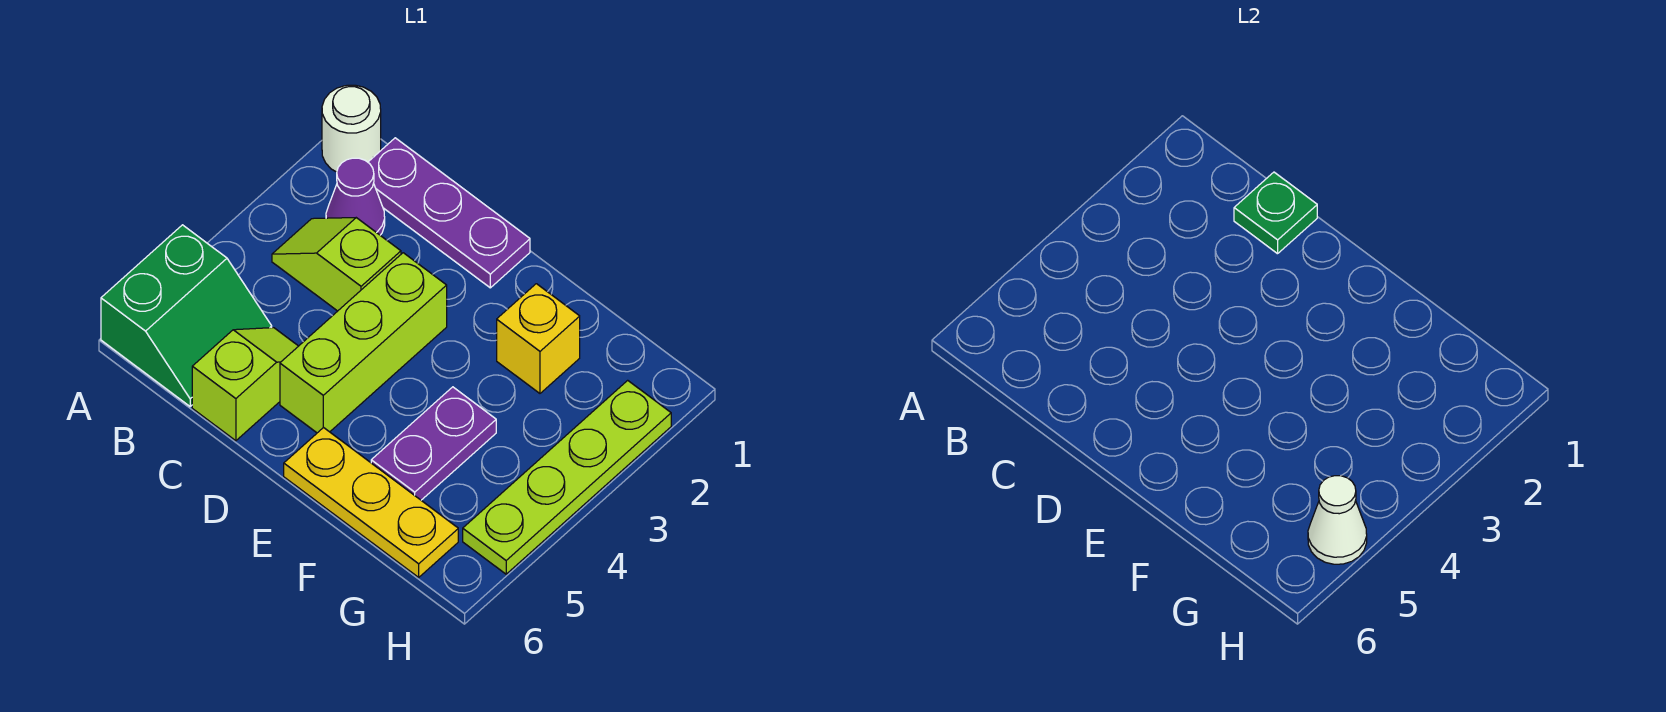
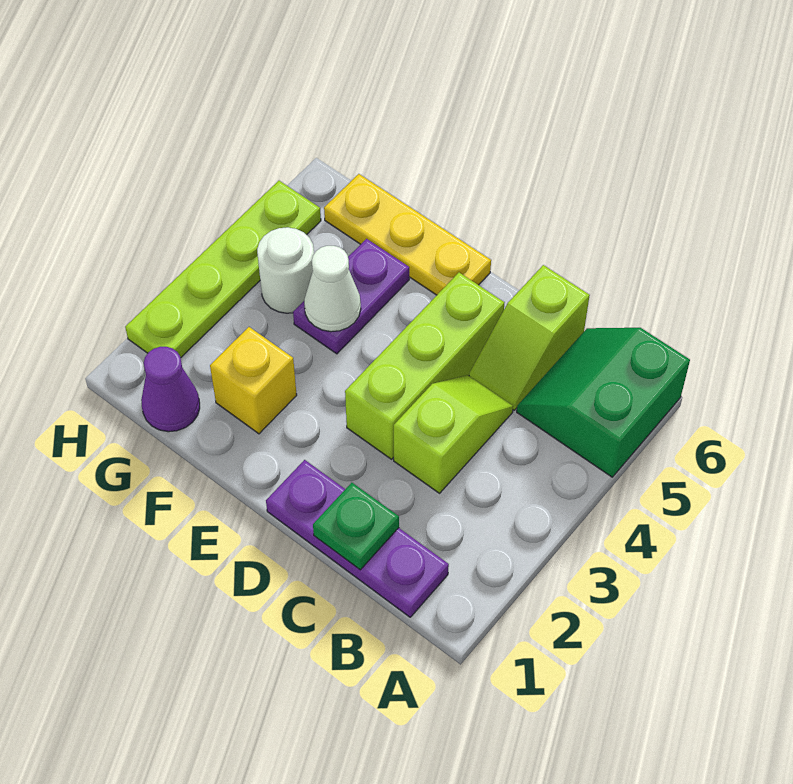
white 1x1 round brick [322,85,381,172] -> white 1x1 round brick moved to [257,227,314,313]
purple 1x1 cone [326,158,385,235] -> purple 1x1 cone moved to [141,347,200,432]
lime 1x2 slope [272,218,401,311] -> lime 1x2 slope turned to [394,375,513,493]
white 1x1 cone [1308,476,1367,564] -> white 1x1 cone moved to [304,246,361,332]

